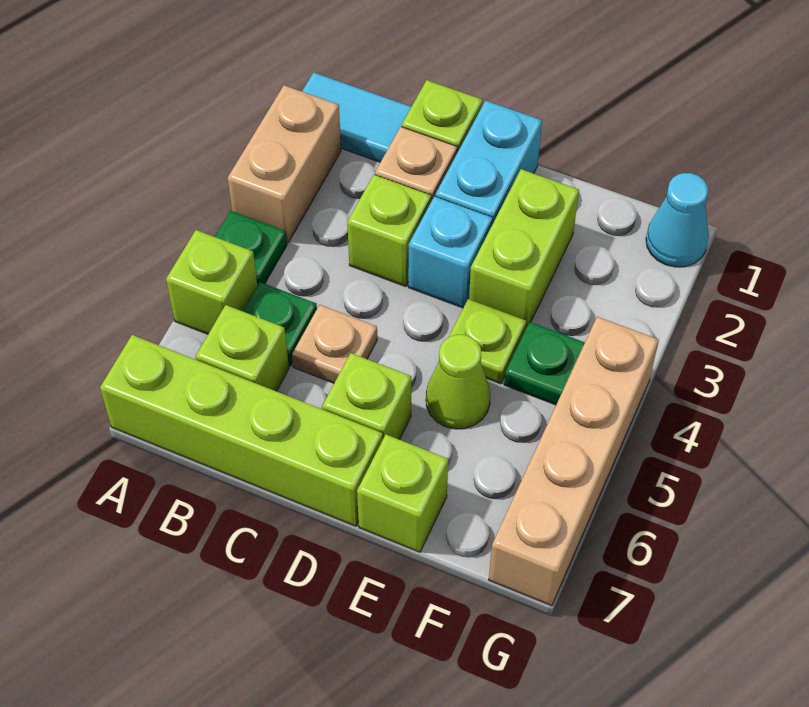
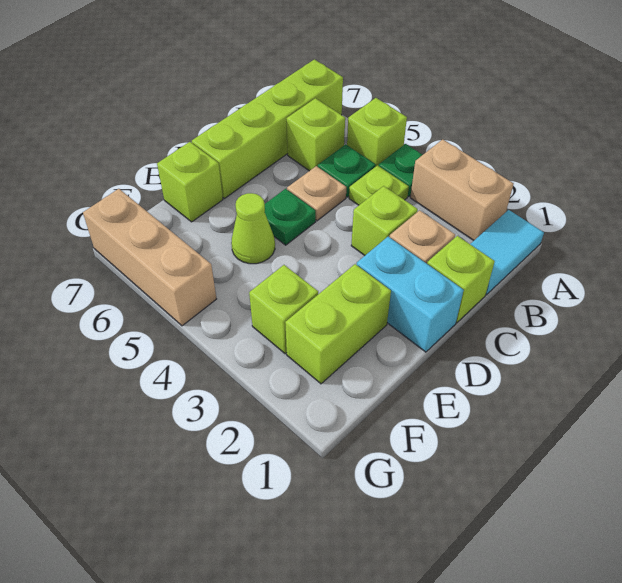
cyan 1x1 brick [408,196,493,308] -> none
lime 1x1 brick [322,353,411,440] -> lime 1x1 brick moved to [249,265,318,354]
lime 1x2 brick [469,169,579,328] -> lime 1x2 brick turned to [285,264,391,384]
lime 1x1 plate [449,299,526,384] -> lime 1x1 plate moved to [349,165,409,205]
green 1x1 plate [504,322,585,405] -> green 1x1 plate moved to [265,189,316,245]
cyan 1x1 cone [646,173,709,267] -> none
tan 1x4 brick [489,317,659,606] -> tan 1x3 brick [83,189,216,326]

